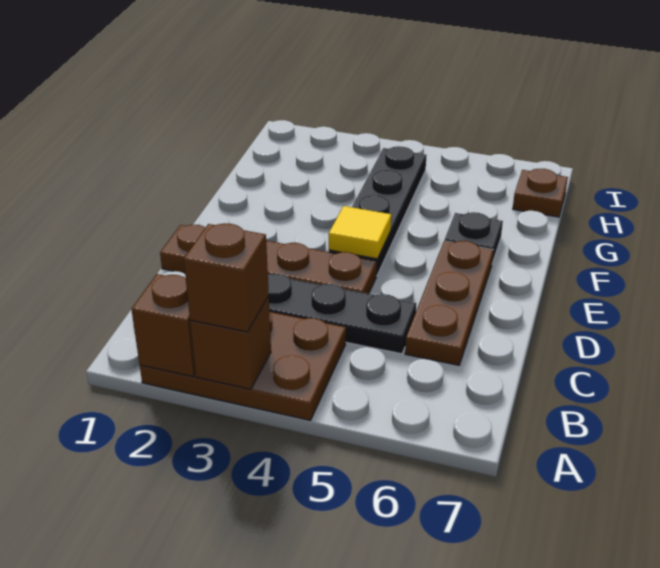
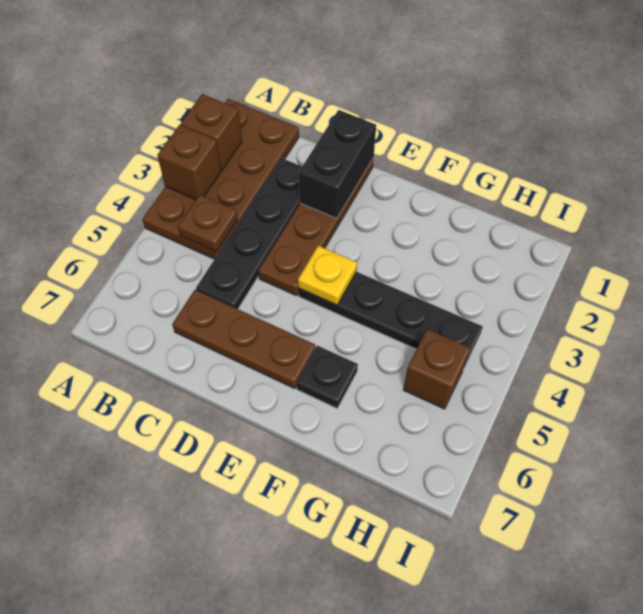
brown 2x3 plate [140,312,346,421] -> brown 2x4 plate [142,99,299,259]
brown 1x1 brick [184,223,269,332] -> brown 1x1 brick moved to [403,329,470,409]
none -> black 1x2 brick [299,110,376,218]
yellow 1x1 tile [329,206,391,259] -> yellow 1x1 plate [298,246,357,305]
brown 1x1 plate [513,169,568,217] -> brown 1x1 plate moved to [178,195,238,252]

